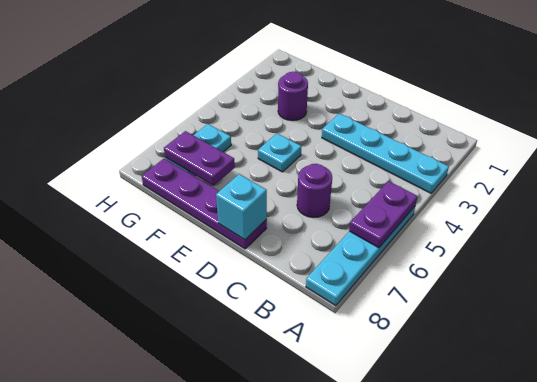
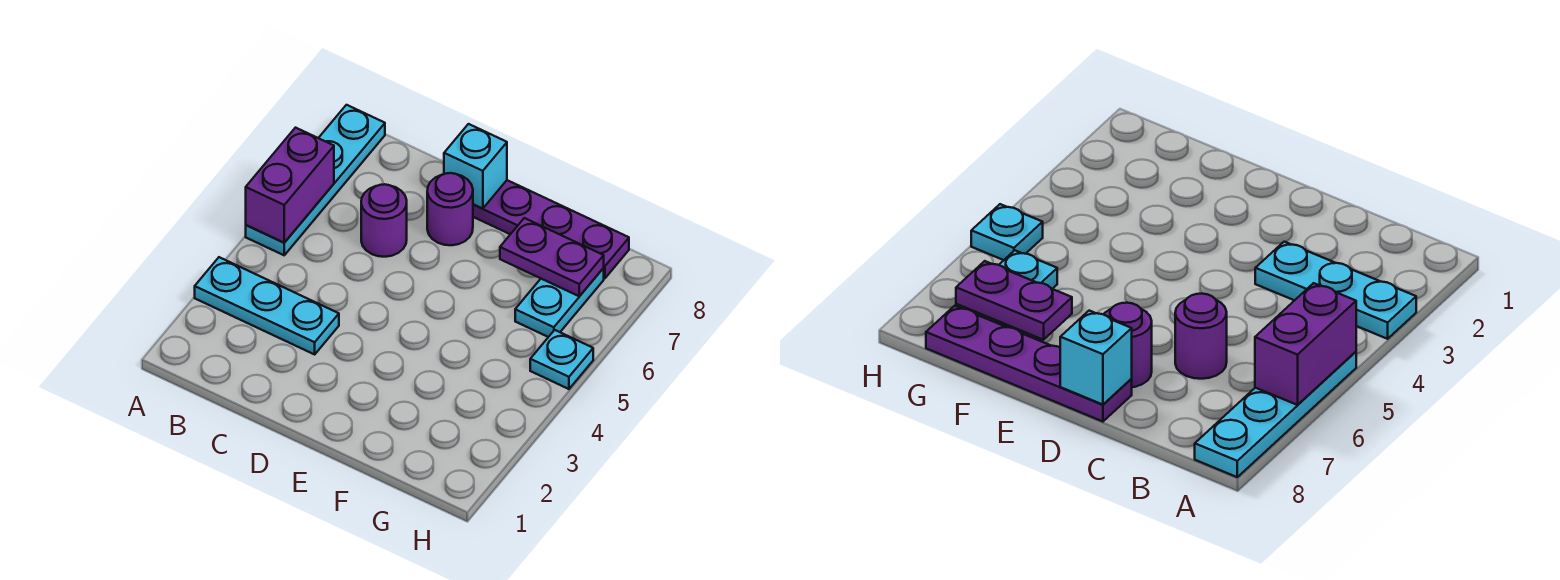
cyan 1x4 plate [322,113,449,193] -> cyan 1x3 plate [195,257,339,354]
purple 1x2 plate [349,181,418,248] -> purple 1x2 brick [246,128,334,243]
cyan 1x1 plate [258,133,301,172] -> cyan 1x1 plate moved to [530,330,593,389]
purple 1x1 round brick [278,72,308,121] -> purple 1x1 round brick moved to [427,173,473,245]

